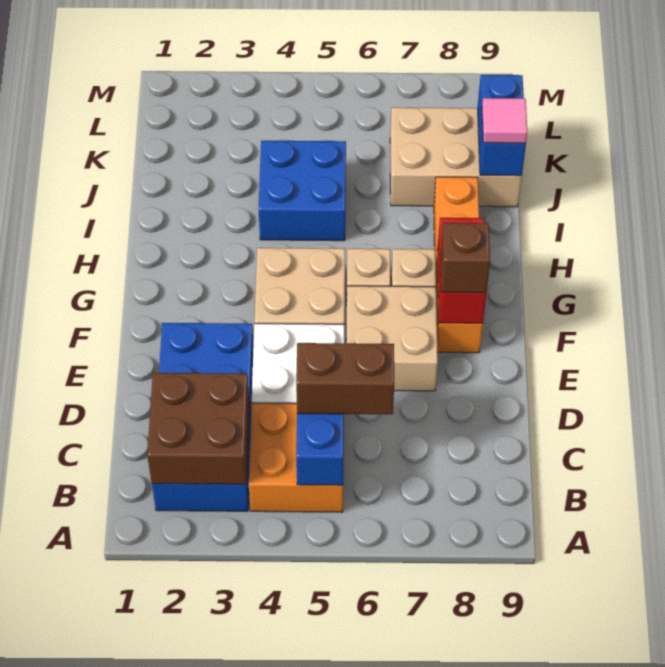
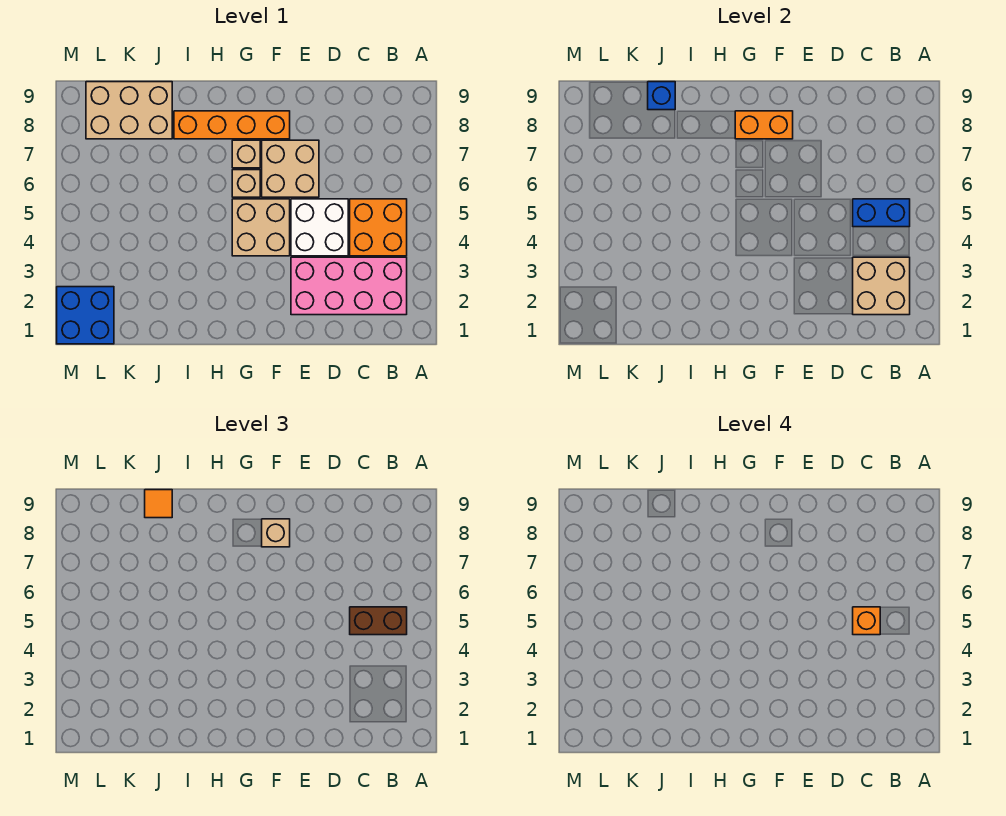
blue 2x4 brick [152,323,254,511] -> pink 2x4 brick [291,257,407,315]
brown 2x2 brick [147,373,249,484] -> tan 2x2 brick [853,257,910,315]
brown 1x2 brick [296,343,394,414] -> brown 1x2 brick turned to [350,607,407,635]
none -> orange 1x1 brick [853,607,880,635]
red 1x2 brick [437,218,486,323] -> orange 1x2 brick [735,111,793,139]
brown 1x1 brick [441,223,490,293] -> tan 1x1 brick [262,519,290,547]
blue 2x2 brick [259,141,346,241] -> blue 2x2 brick moved to [57,287,114,344]
tan 2x3 brick [390,107,522,207] -> tan 2x3 brick turned to [86,82,172,139]
blue 1x2 brick [478,75,526,176] -> blue 1x1 brick [648,82,675,110]
pink 1x1 tile [482,98,527,143] -> orange 1x1 tile [145,490,172,518]

